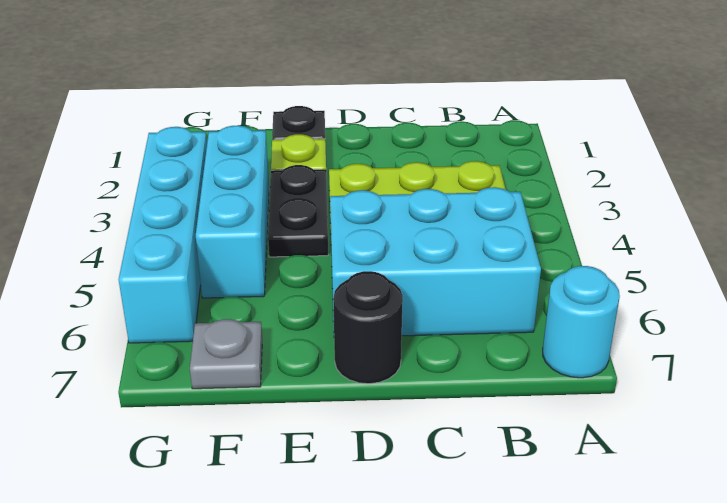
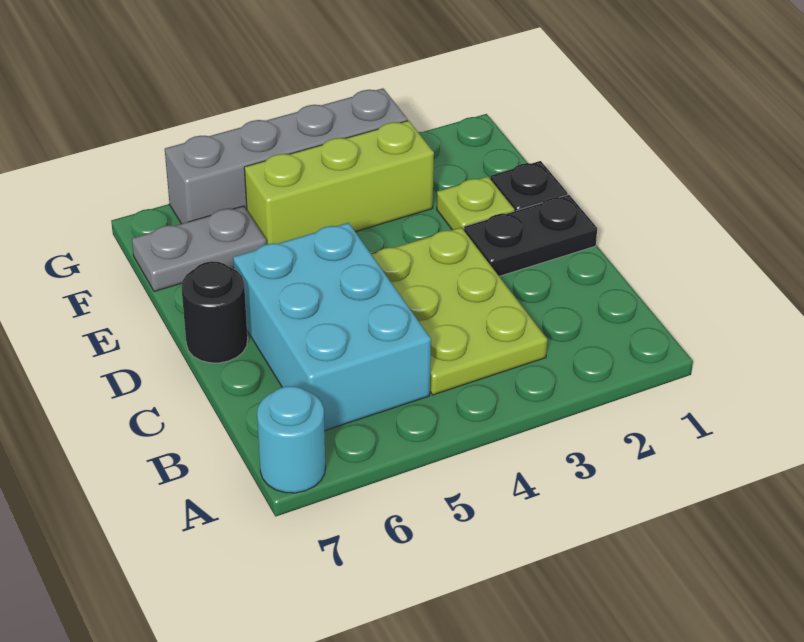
black 1x2 plate [268,165,328,257] -> black 1x2 plate moved to [464,195,597,276]
cyan 1x3 brick [196,125,269,298] -> lime 1x3 brick [244,121,434,244]
grey 1x1 plate [190,319,262,389] -> grey 1x2 plate [132,206,266,292]
cyan 1x4 brick [119,127,207,343] -> grey 1x4 brick [165,88,408,224]

